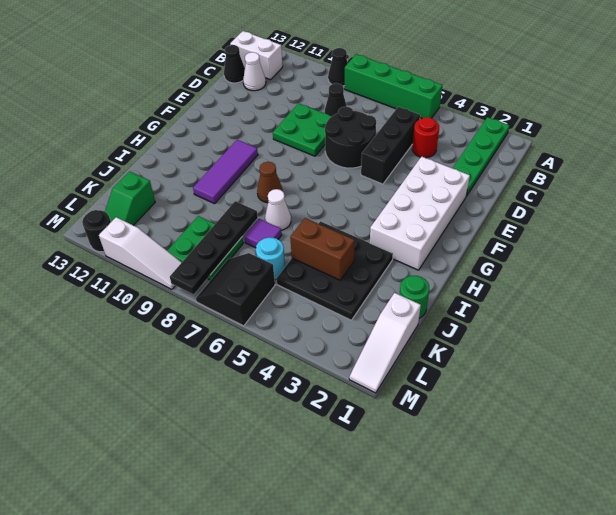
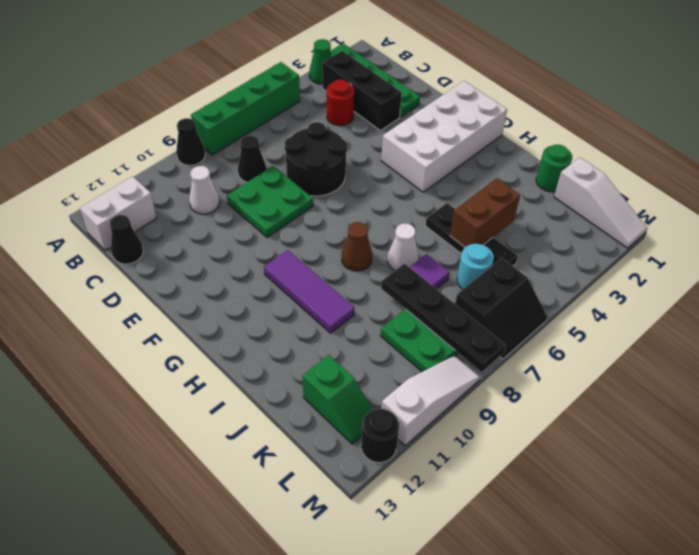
none -> green 1x1 cone [309,39,332,84]
black 1x3 brick [361,107,420,184] -> black 1x3 brick moved to [322,51,402,131]
white 1x1 cone [243,52,266,91] -> white 1x1 cone moved to [189,166,220,214]
white 2x4 brick [370,156,470,270] -> white 2x4 brick turned to [381,81,507,192]
black 3x3 plate [277,221,393,320] -> black 1x3 plate [425,203,518,266]
black 2x2 slope [196,253,275,326] -> black 2x2 slope turned to [455,258,547,359]

